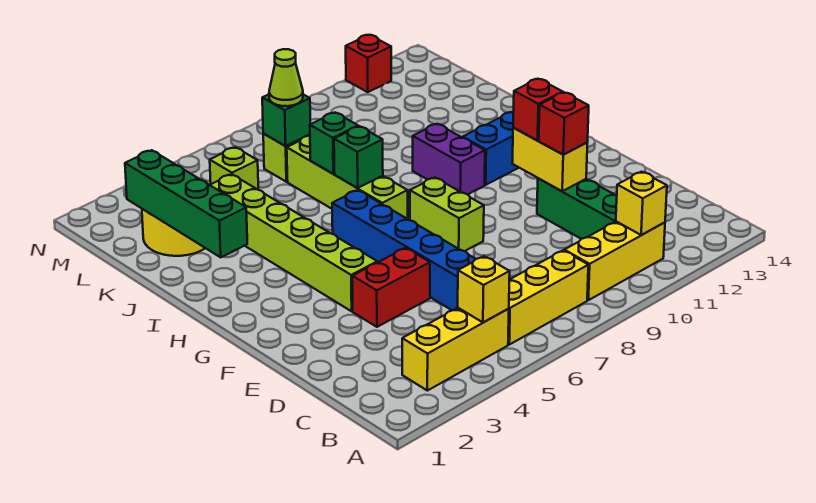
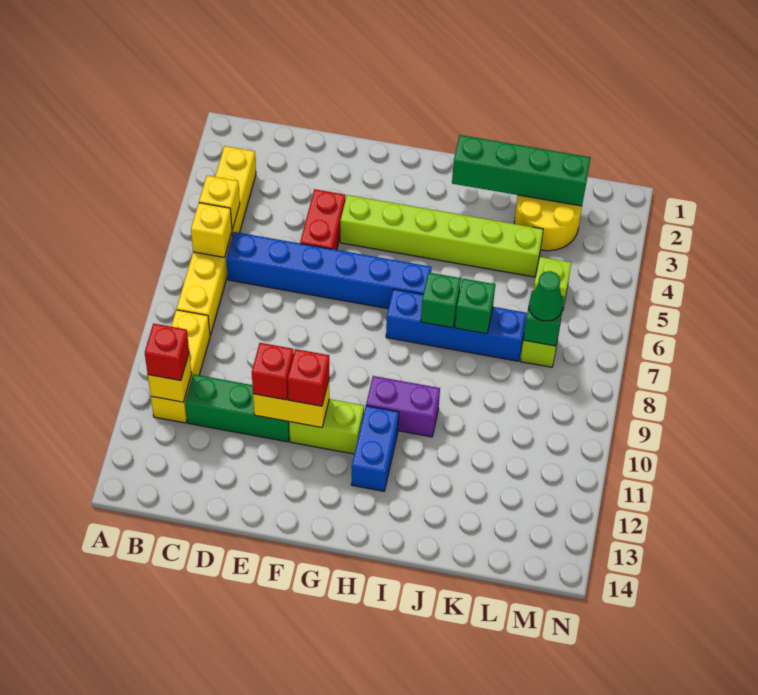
none -> yellow 1x1 brick [191,203,232,258]
lime 1x2 brick [410,177,484,251] -> lime 1x2 brick moved to [289,399,364,454]
lime 1x4 brick [287,136,408,219] -> blue 1x4 brick [386,289,527,361]
lime 1x1 cone [269,49,303,106] -> green 1x1 cone [529,271,563,321]
red 1x1 brick [346,35,391,92] -> red 1x1 brick moved to [145,323,189,381]

